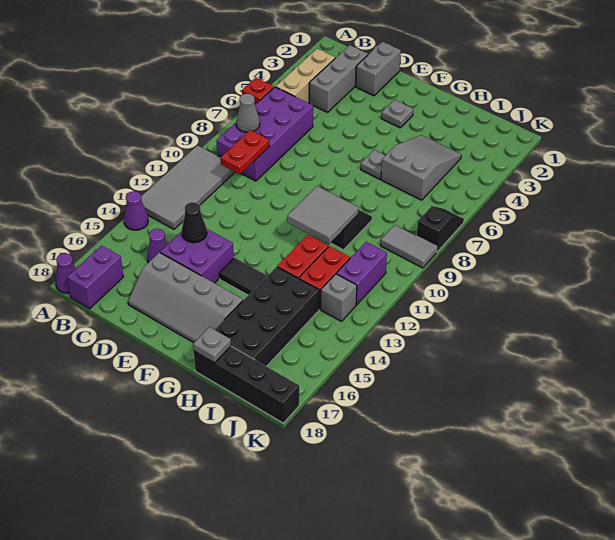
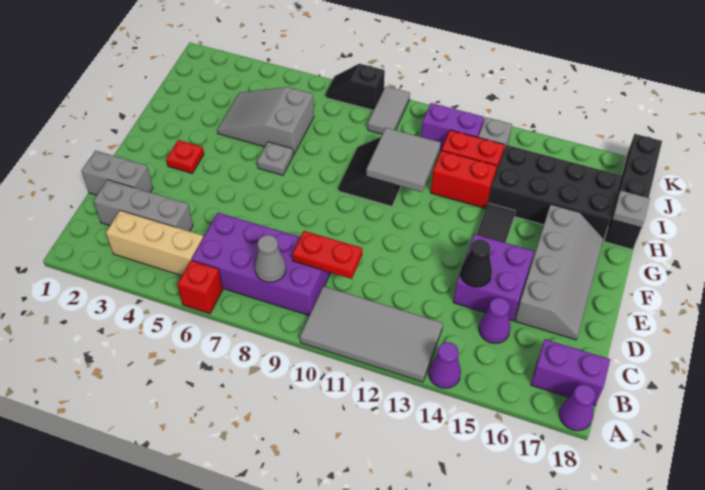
grey 1x1 plate [381,100,413,128] -> red 1x1 plate [166,140,204,173]

